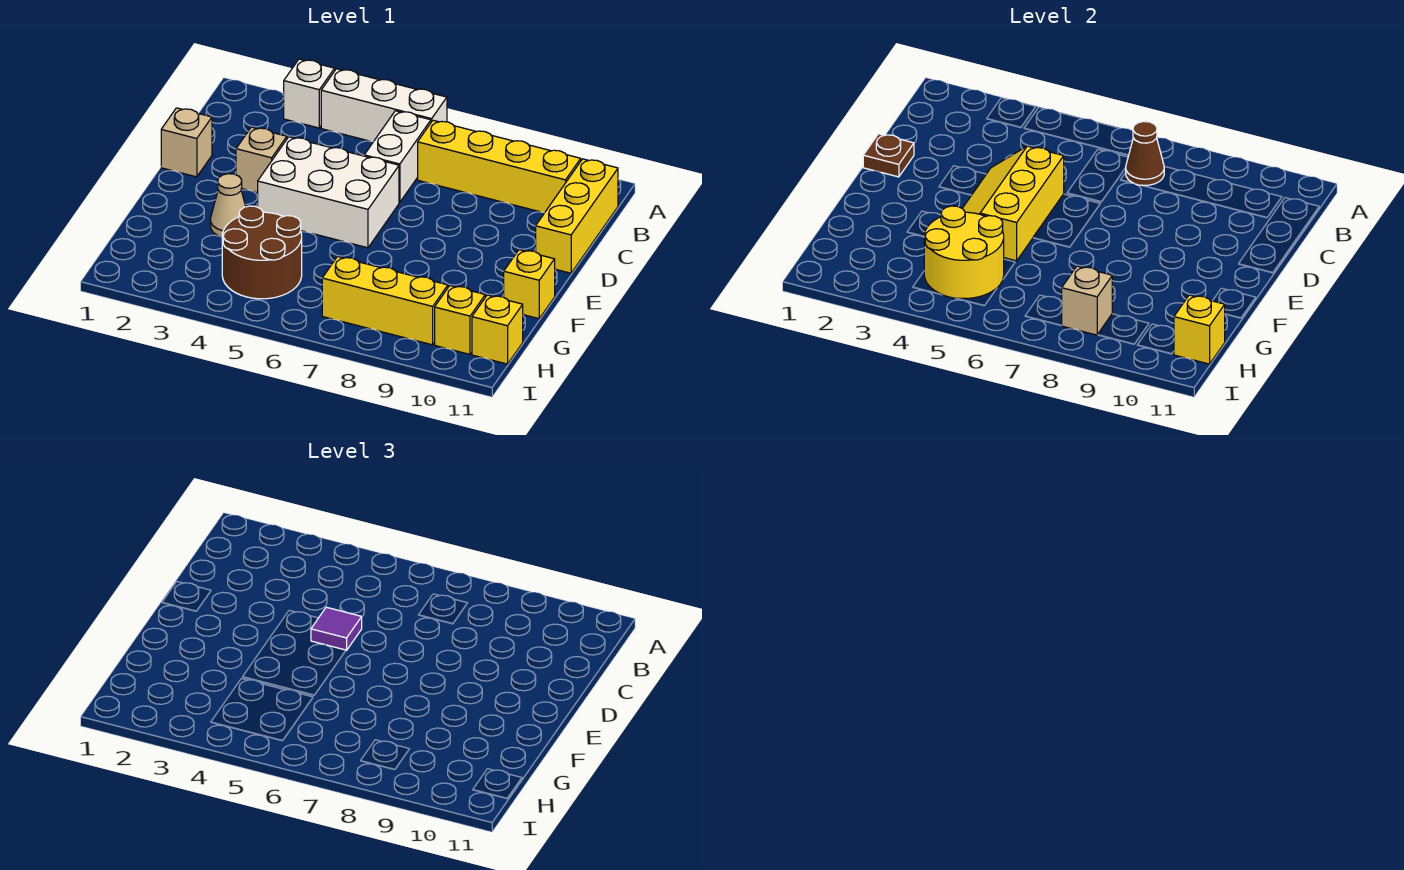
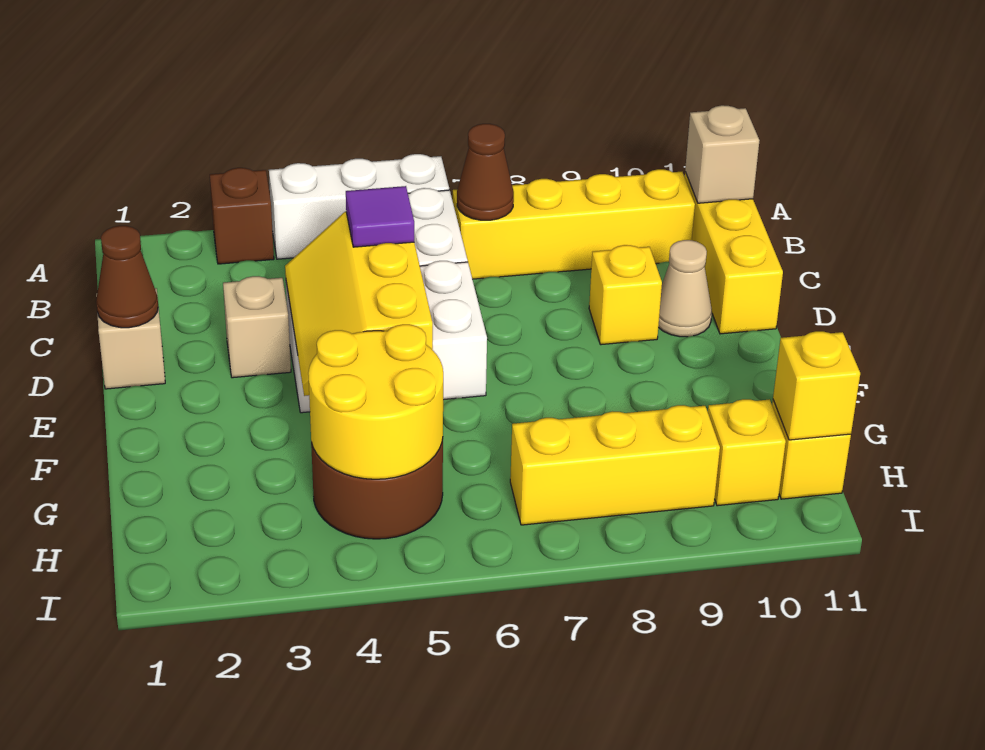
white 1x1 brick [284,59,335,128] -> brown 1x1 brick [210,168,274,264]
brown 1x1 plate [863,134,914,177] -> brown 1x1 cone [96,226,158,328]
tan 1x1 cone [210,174,246,237] -> tan 1x1 cone moved to [658,240,712,337]
yellow 1x1 brick [504,250,555,319] -> yellow 1x1 brick moved to [589,245,662,345]
tan 1x1 brick [1061,266,1112,335] -> tan 1x1 brick moved to [685,105,759,203]

